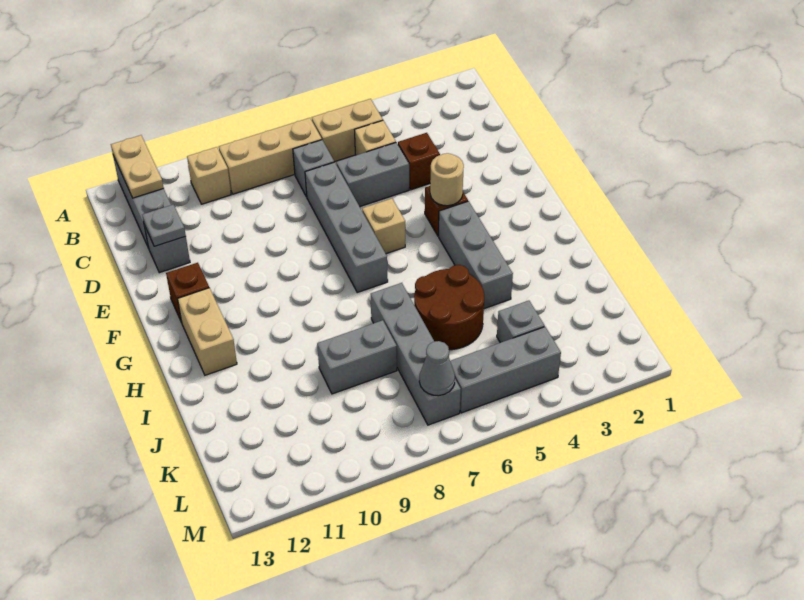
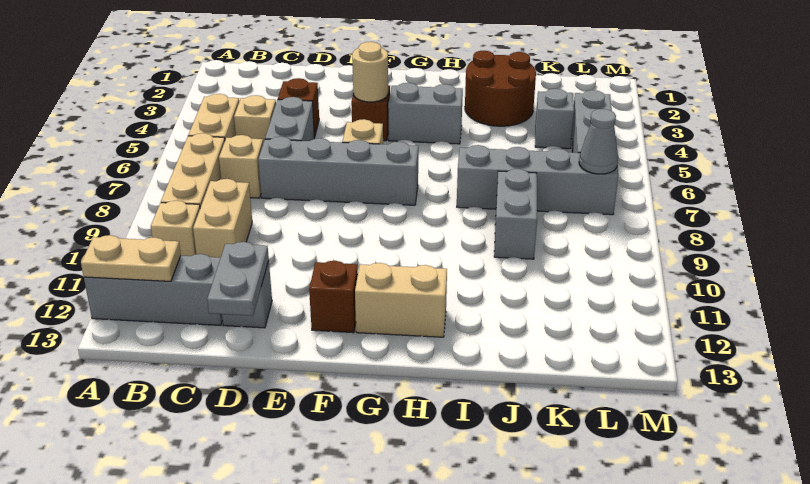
grey 1x1 brick [293,140,334,197] -> tan 1x1 brick [219,135,263,198]
none -> tan 1x2 brick [193,179,252,257]
grey 1x1 plate [142,205,186,246] -> grey 1x2 plate [207,242,269,316]
grey 1x3 brick [439,201,513,309] -> grey 1x2 brick [388,83,463,144]
brown 2x2 round brick [414,265,484,350] -> brown 2x2 round brick moved to [465,51,536,126]

